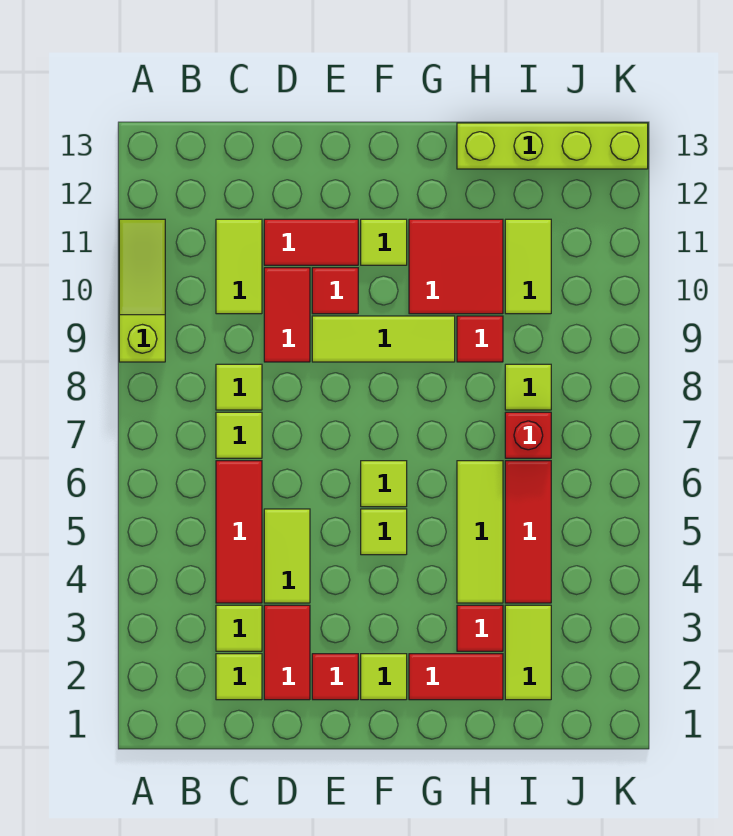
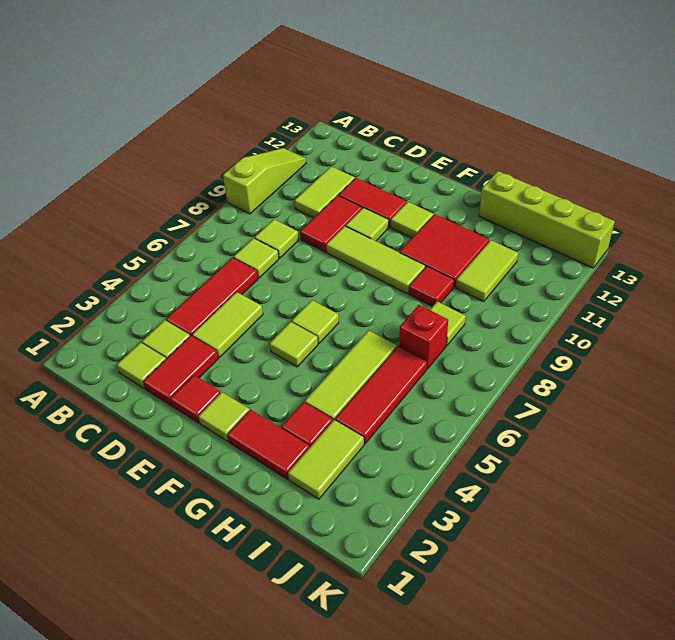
red 1x1 tile [312,268,358,314] -> lime 1x1 tile [346,208,389,241]

